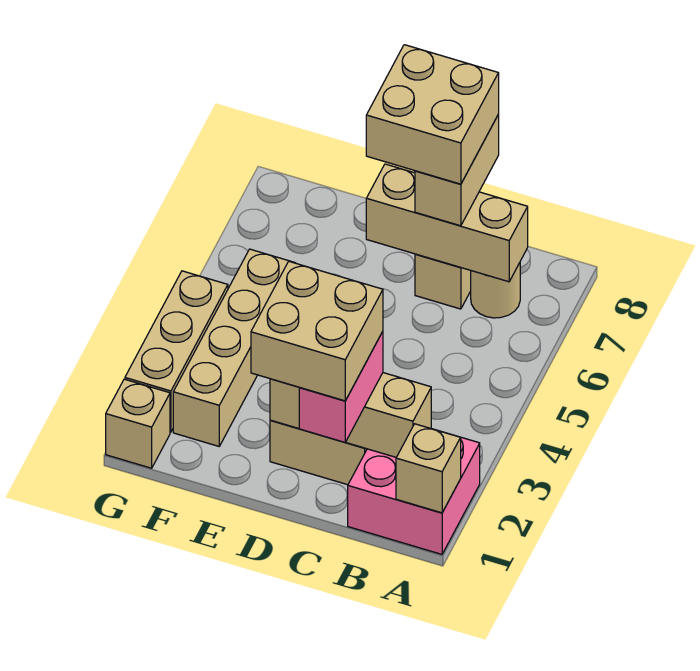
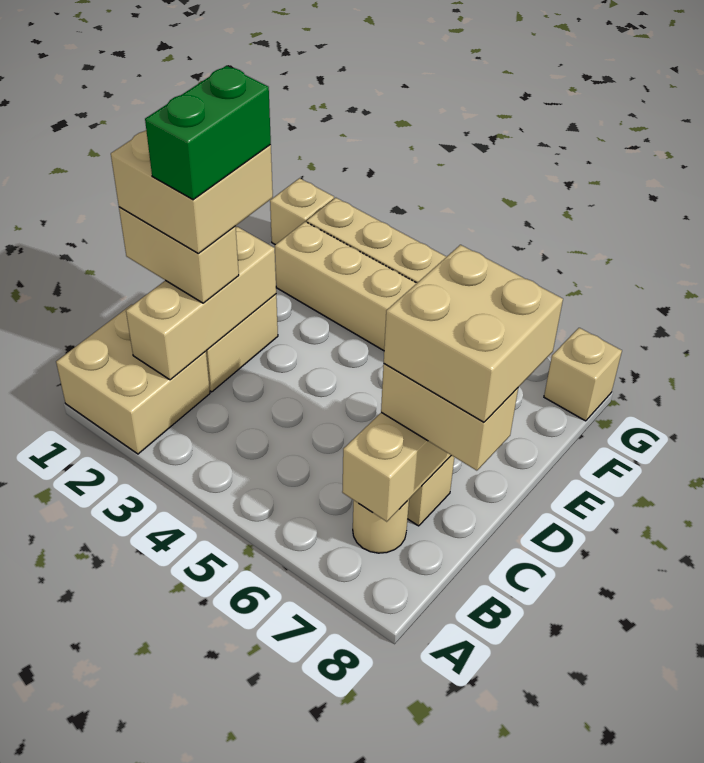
pink 2x2 brick [348,437,480,554] -> tan 2x2 brick [56,305,210,454]
tan 1x1 brick [396,424,461,513] -> tan 1x1 brick moved to [544,328,622,421]
pink 1x2 brick [299,332,383,442] -> tan 1x2 brick [119,207,239,303]
none -> green 1x2 brick [145,66,271,200]

